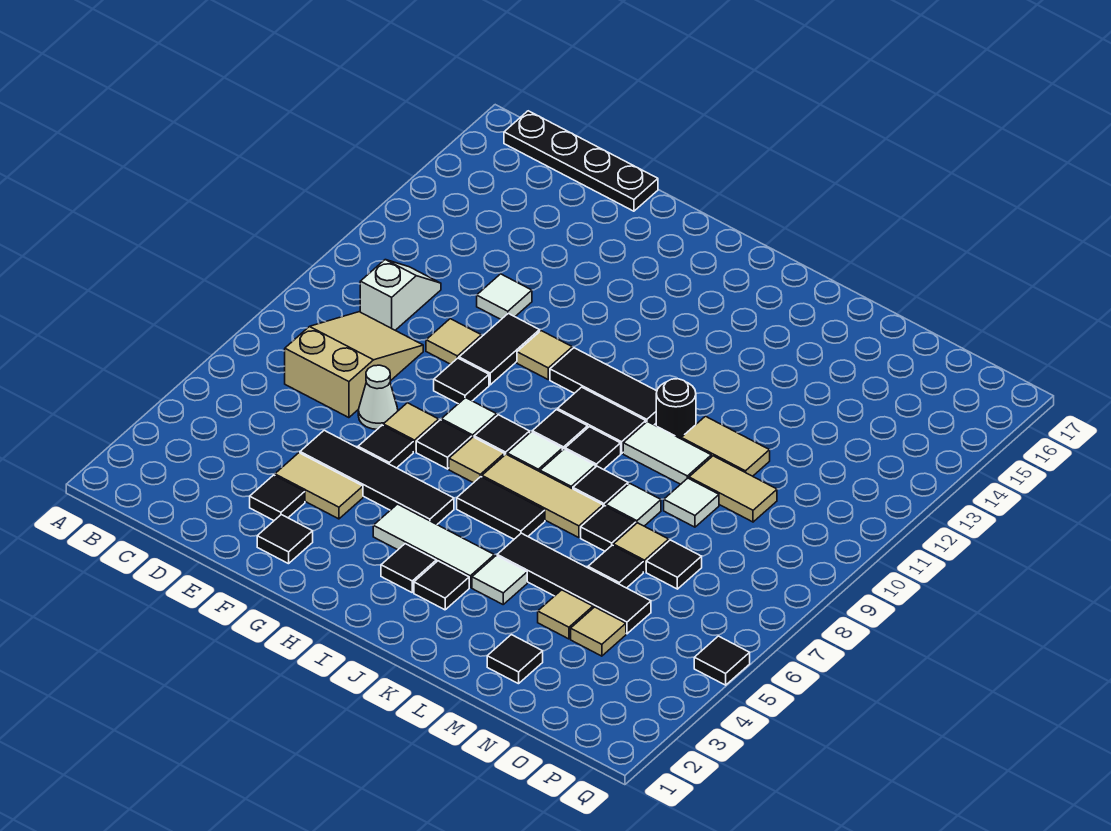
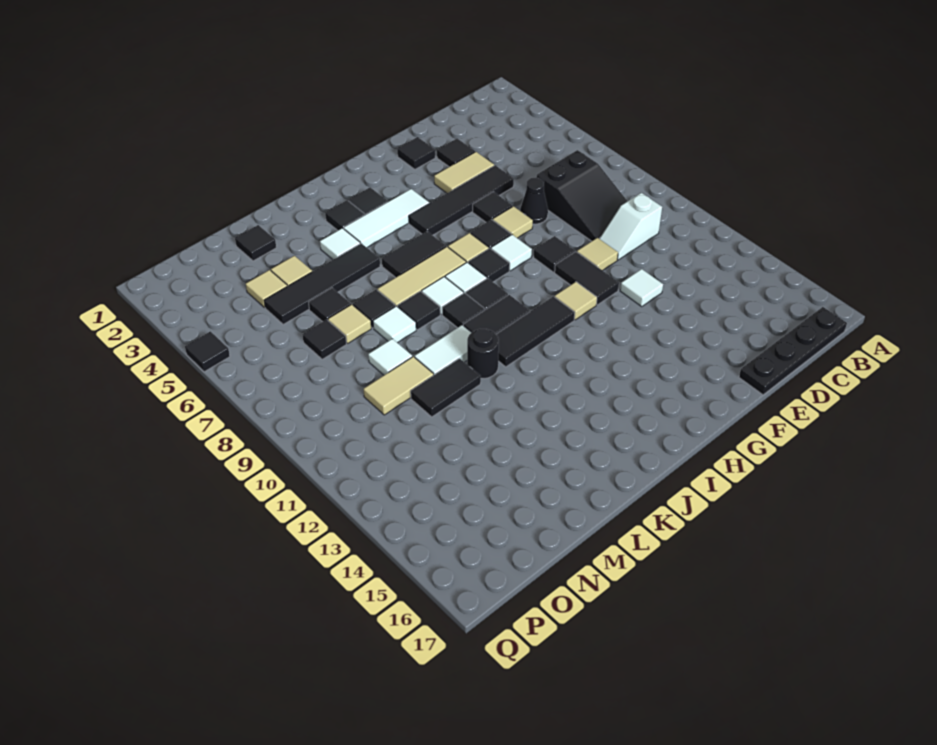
tan 2x3 slope [285,312,423,418] -> black 2x3 slope [536,150,627,241]
white 1x2 slope [360,260,441,330] -> white 1x2 slope turned to [599,193,662,260]
white 1x1 cone [358,365,398,429] -> black 1x1 cone [520,178,548,224]
tan 1x2 tile [681,416,770,476] -> black 1x2 tile [411,359,481,417]

